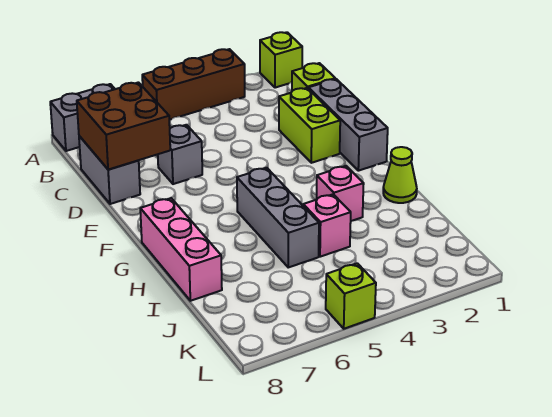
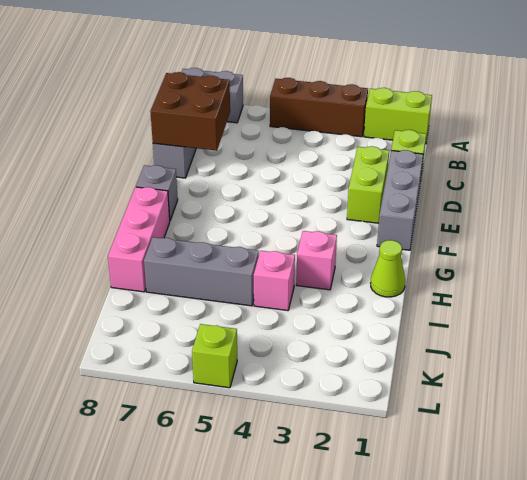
lime 1x1 brick [260,32,302,88] -> lime 1x2 brick [364,88,432,144]
grey 1x1 brick [158,125,202,184] -> grey 1x1 brick moved to [136,165,178,220]
grey 1x3 brick [237,168,319,267] -> grey 1x3 brick turned to [144,237,259,306]

